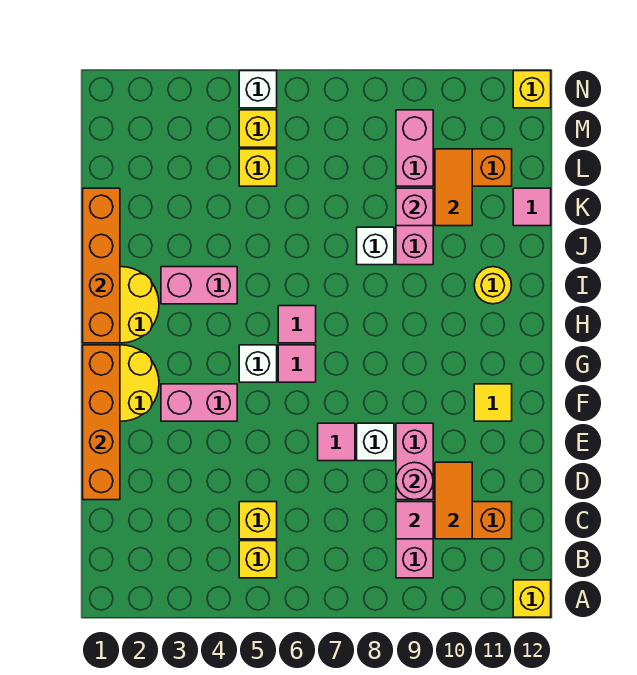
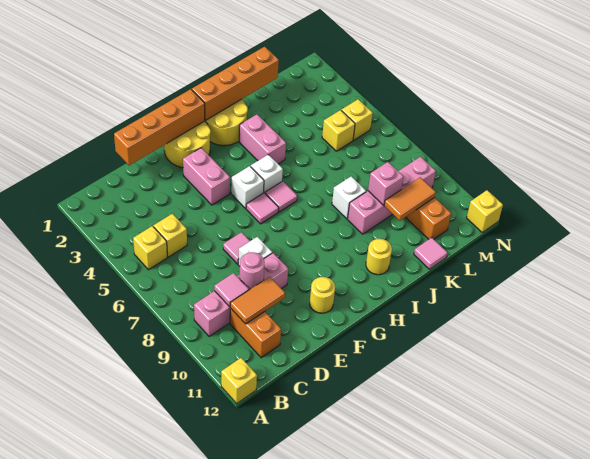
yellow 1x1 tile [474,384,512,421] -> yellow 1x1 round brick [310,277,335,313]
white 1x1 brick [239,71,277,108] -> white 1x1 brick moved to [251,155,283,193]

